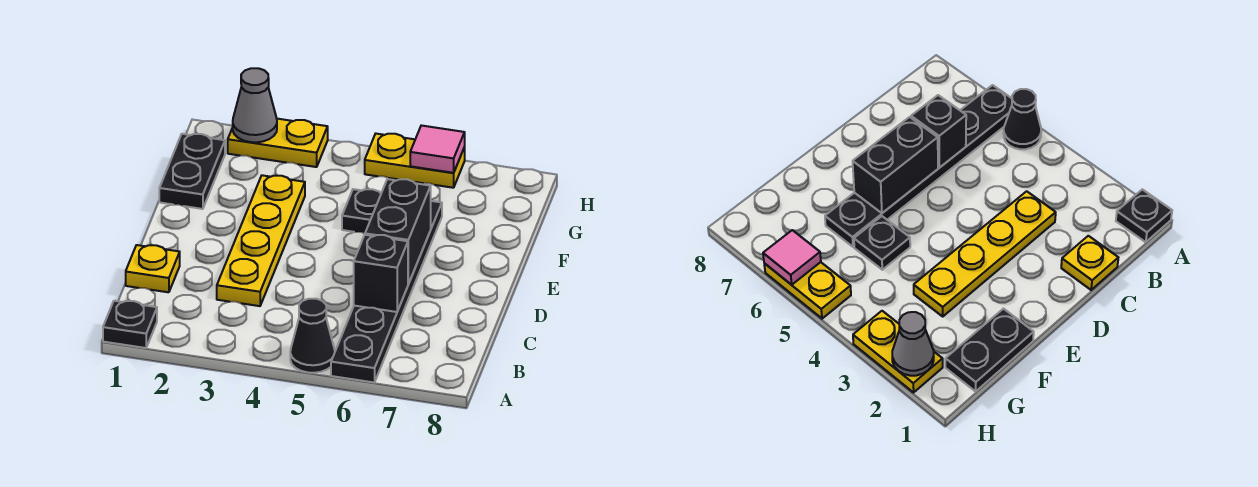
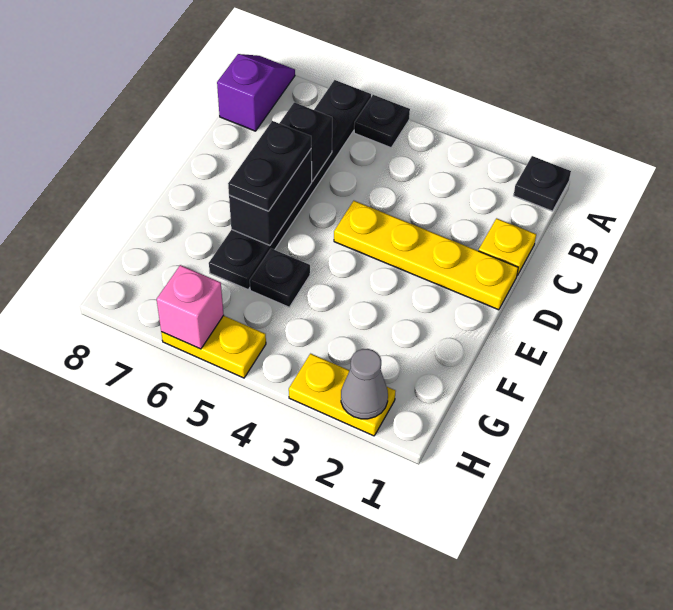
black 1x1 cone [290,299,335,373] -> black 1x1 plate [354,95,410,148]
none -> purple 1x2 slope [217,54,295,131]
yellow 1x4 plate [217,175,305,306] -> yellow 1x4 plate turned to [334,201,518,310]
black 1x2 plate [159,134,225,209] -> black 1x2 plate moved to [228,121,311,211]
pink 1x1 tile [410,125,465,173] -> pink 1x1 brick [157,265,224,349]

